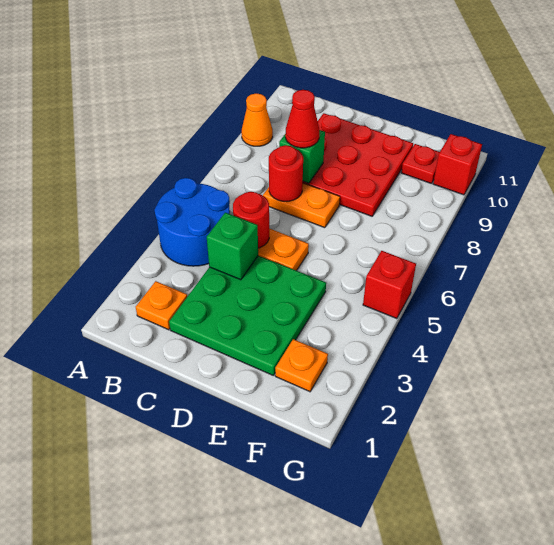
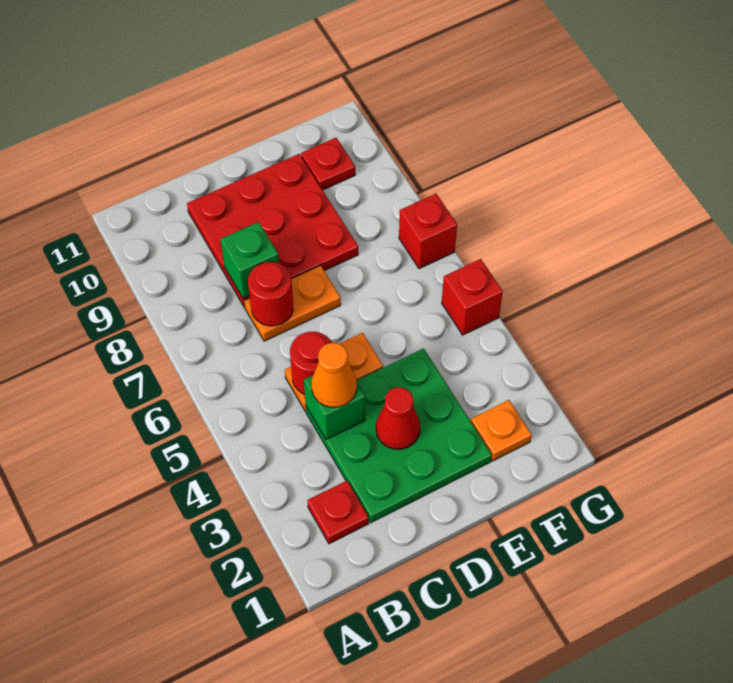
blue 2x2 round brick [155,178,230,266] -> none
orange 1x1 cone [241,93,273,146] -> orange 1x1 cone moved to [312,343,357,407]
orange 1x1 plate [136,281,187,330] -> red 1x1 plate [307,481,369,544]
red 1x1 cone [285,90,319,148] -> red 1x1 cone moved to [376,387,420,449]
red 1x1 brick [433,134,482,195] -> red 1x1 brick moved to [399,194,457,269]

